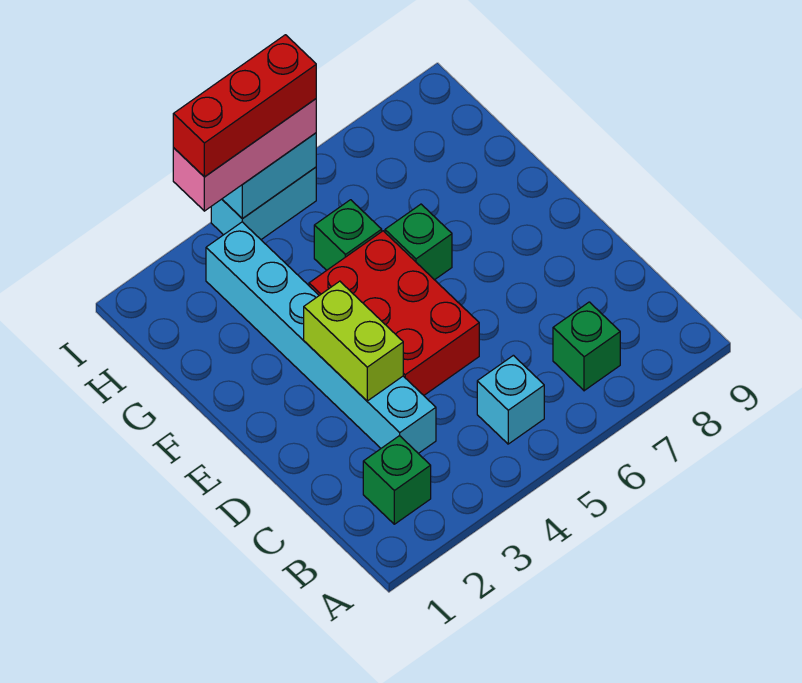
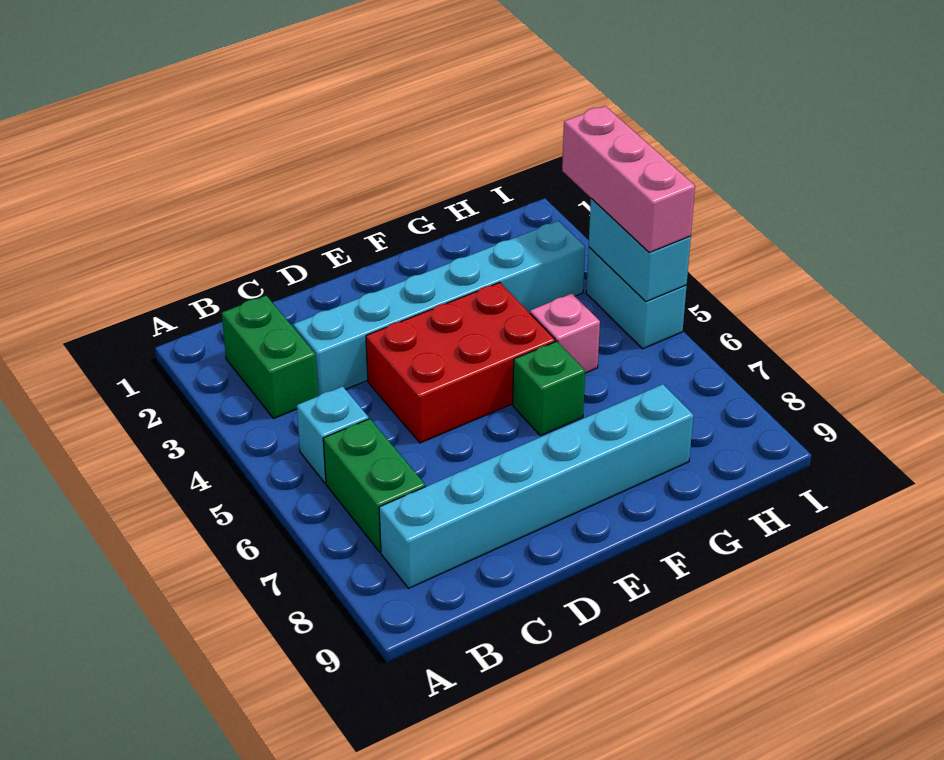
green 1x1 brick [363,436,431,524] -> green 1x2 brick [222,296,318,418]
green 1x1 brick [553,302,620,391] -> green 1x2 brick [323,419,426,552]
none -> cyan 1x6 brick [379,384,693,588]
lime 1x2 brick [304,281,403,401] -> none
green 1x1 brick [314,200,382,270] -> pink 1x1 brick [530,294,600,373]
red 1x3 brick [173,35,316,177] -> none

